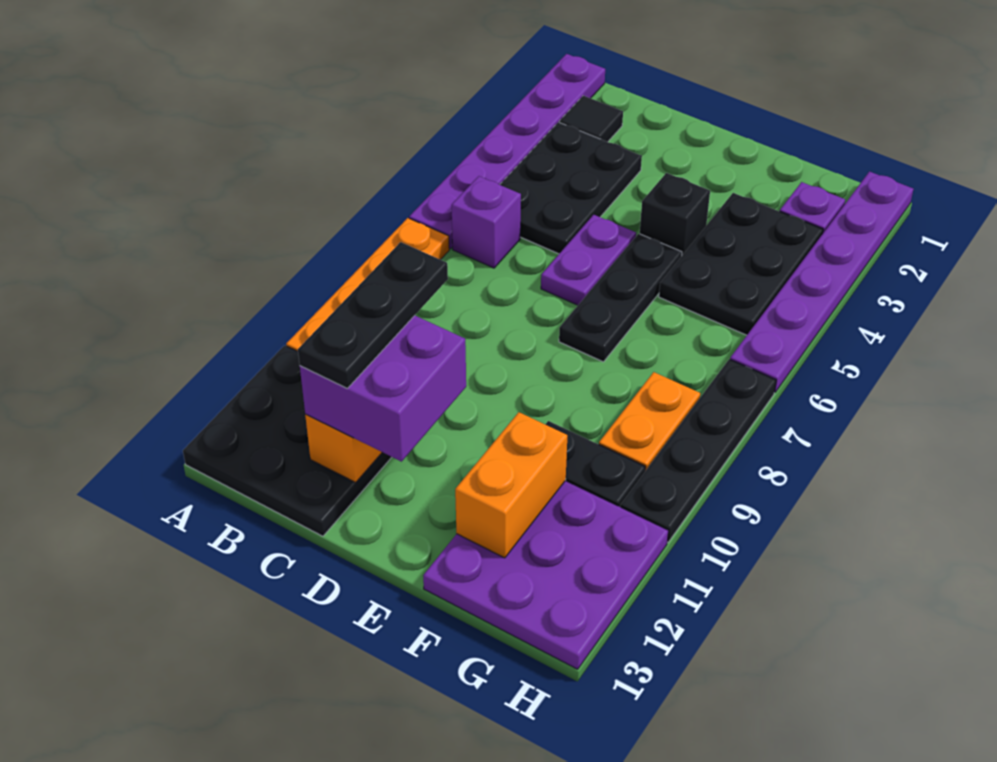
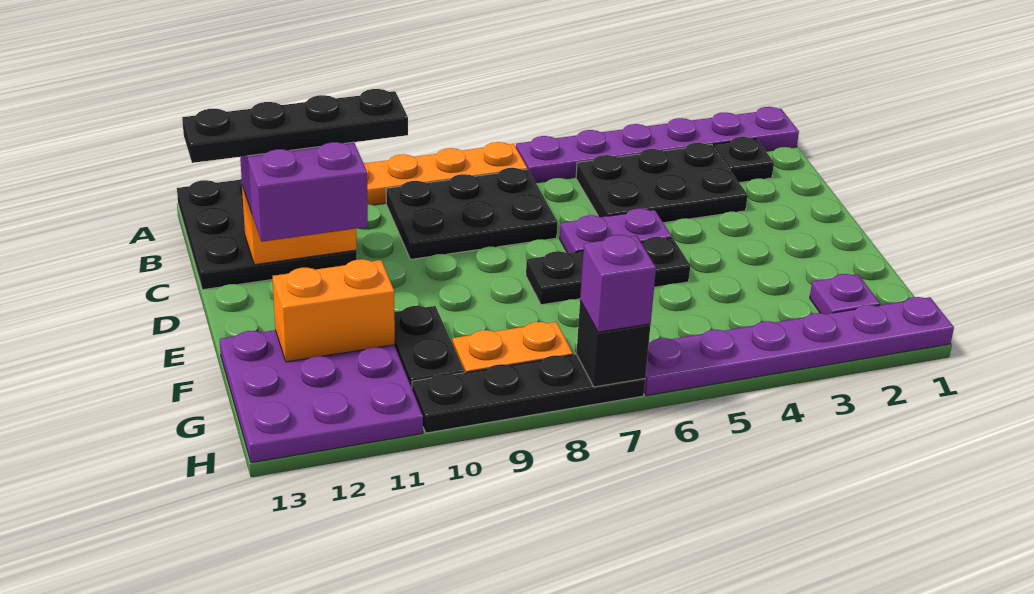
black 1x1 tile [559,96,623,142] -> black 1x1 plate [714,137,774,183]
purple 1x1 brick [452,176,521,268] -> purple 1x1 brick moved to [580,235,656,332]
black 1x3 plate [298,242,448,388] -> black 1x4 plate [182,89,408,163]
black 1x1 brick [640,173,710,255] -> black 1x1 brick moved to [576,301,651,387]
black 2x3 plate [659,193,823,335] -> black 2x3 plate moved to [386,168,558,259]

